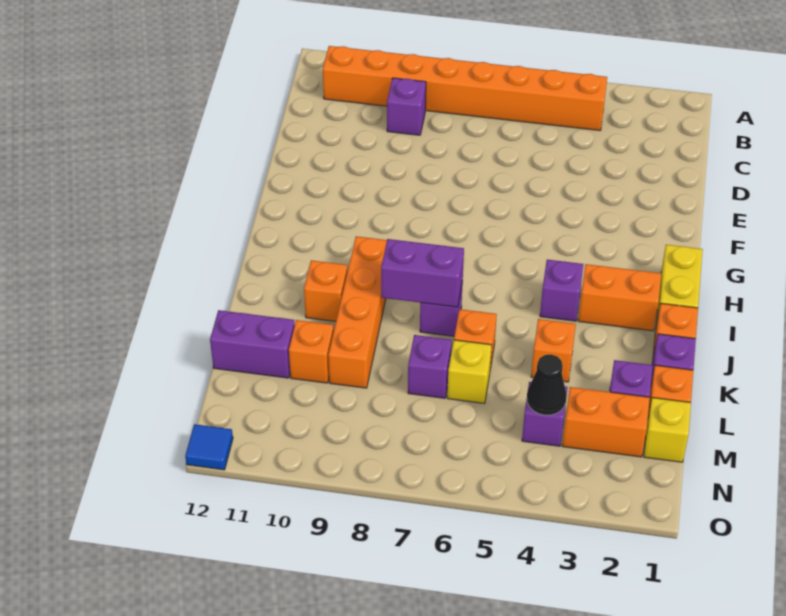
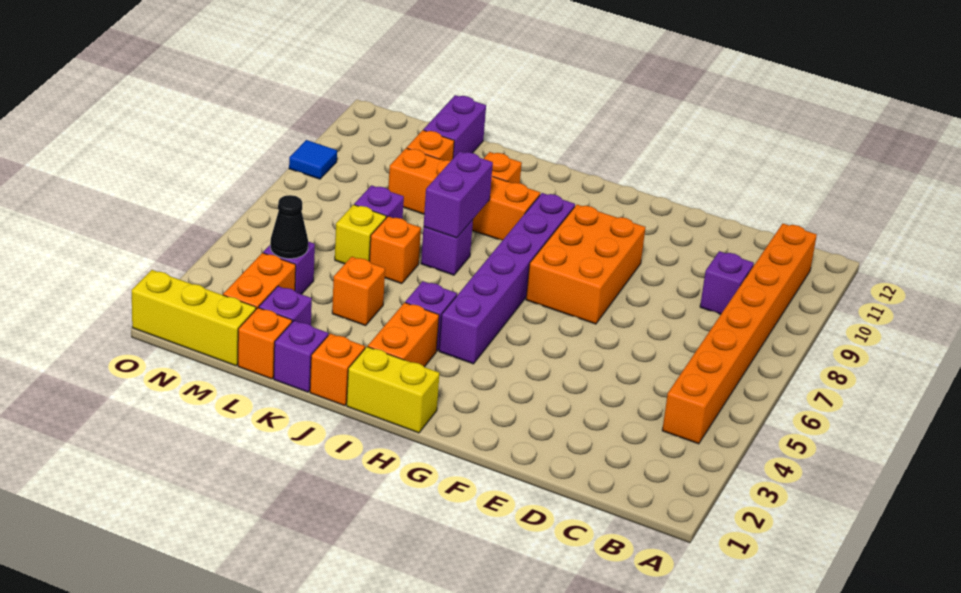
none -> orange 2x3 brick [526,205,645,324]
none -> purple 1x6 brick [439,193,575,364]
yellow 1x1 brick [644,398,691,462] -> yellow 1x3 brick [132,270,256,366]
blue 1x1 tile [185,424,233,470] -> blue 1x1 tile moved to [289,140,337,179]

